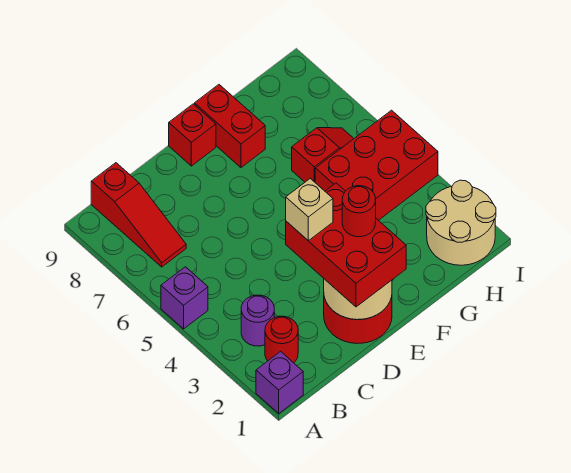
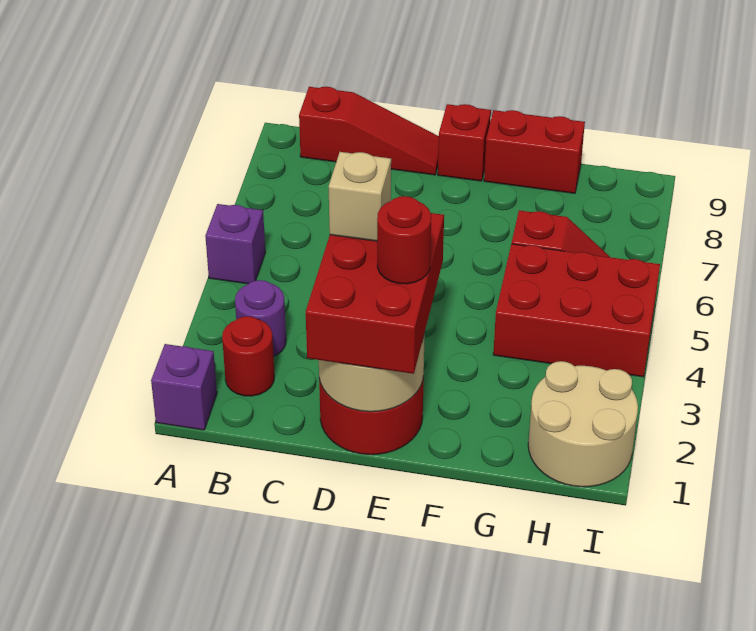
red 1x3 slope [91,163,186,267] -> red 1x3 slope turned to [299,87,439,175]
red 1x2 brick [195,85,265,167] -> red 1x2 brick turned to [484,110,585,193]

